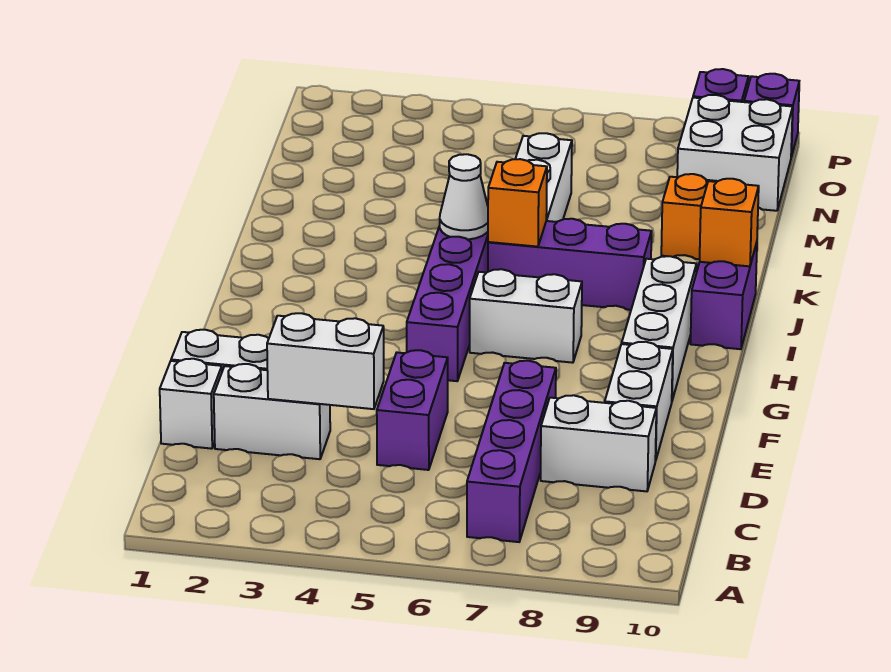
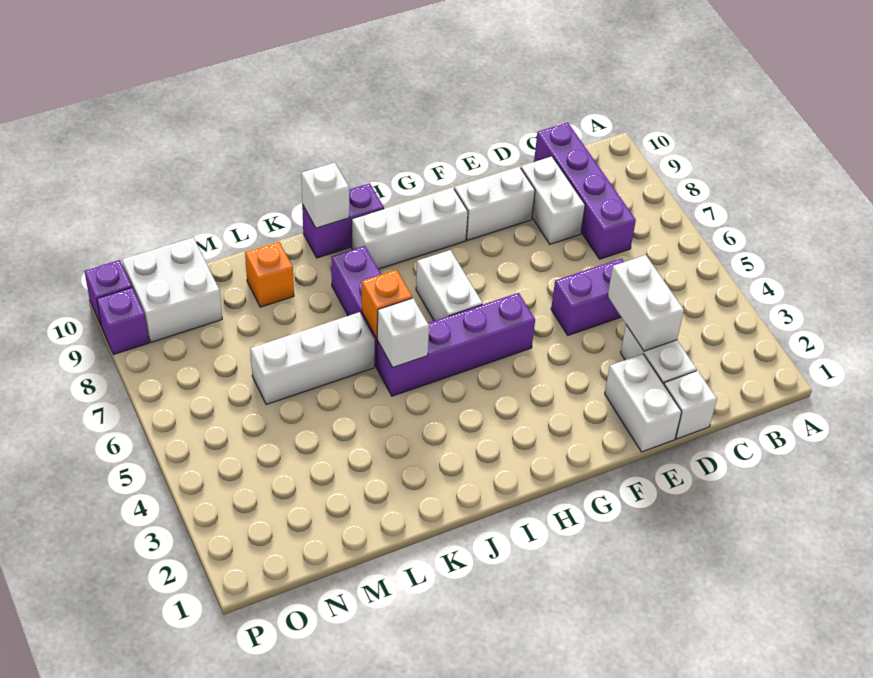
purple 1x4 brick [467,361,556,542] -> purple 1x4 brick turned to [534,123,636,259]
white 1x1 cone [440,154,488,239] -> white 1x1 brick [377,298,429,367]
orange 1x1 brick [700,179,759,266] -> white 1x1 brick [301,163,349,228]

